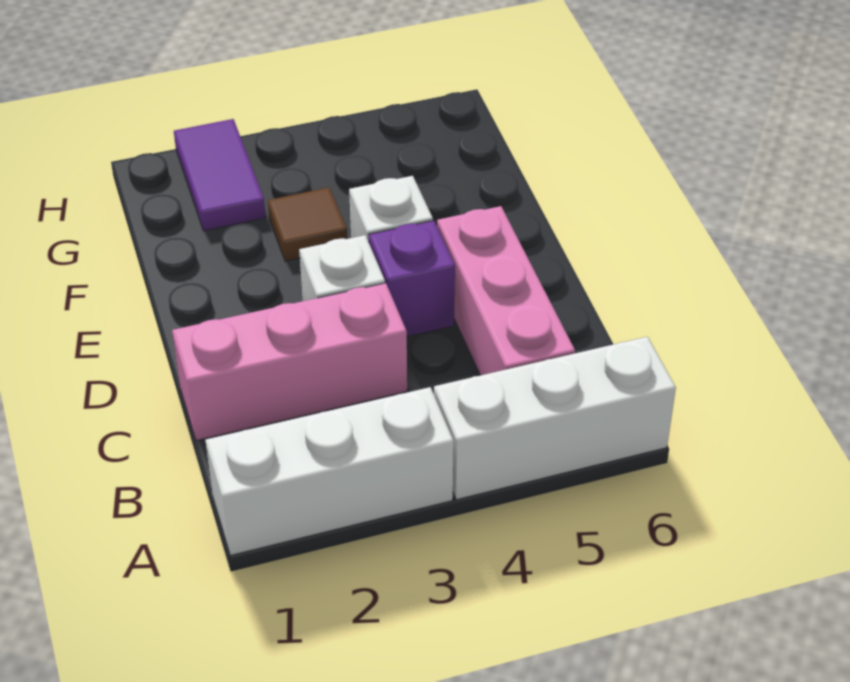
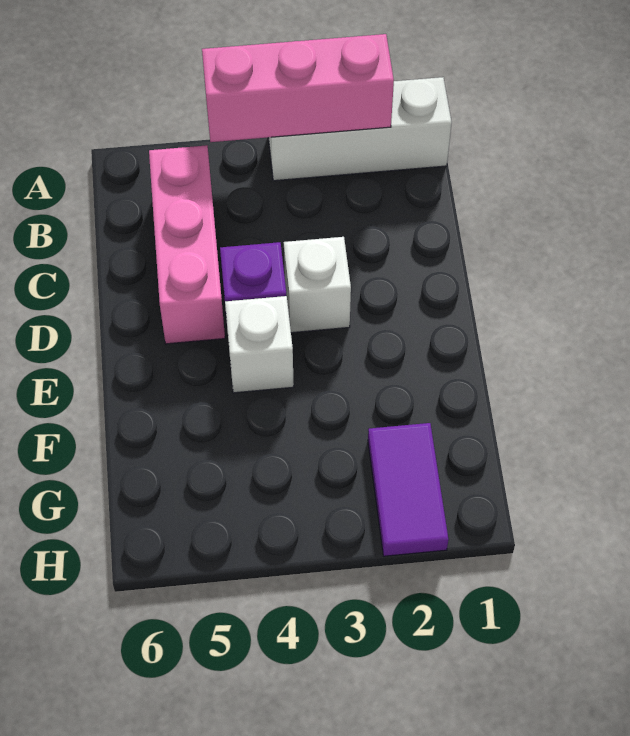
white 1x3 brick [434,337,676,500] -> none
pink 1x3 brick [172,283,407,441] -> pink 1x3 brick moved to [202,34,394,142]
brown 1x1 tile [268,188,347,261] -> none

